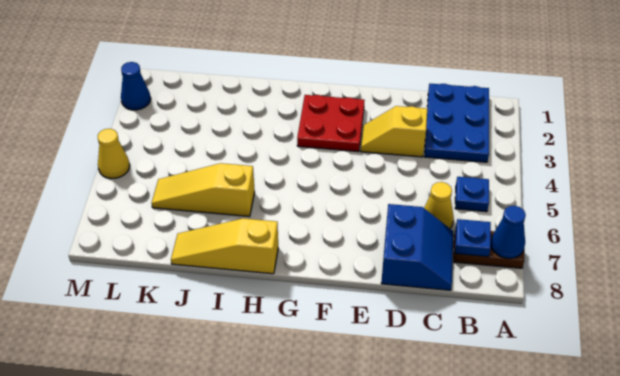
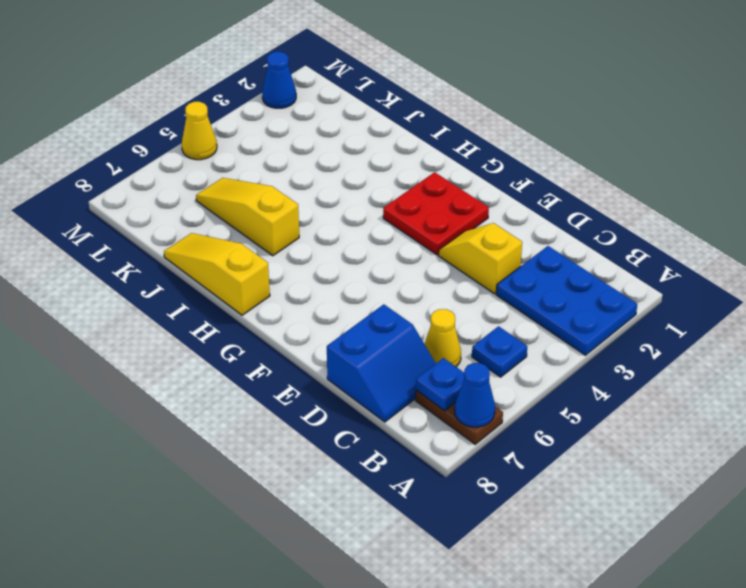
blue 2x3 plate [425,84,489,162] -> blue 2x3 plate turned to [496,246,637,355]

